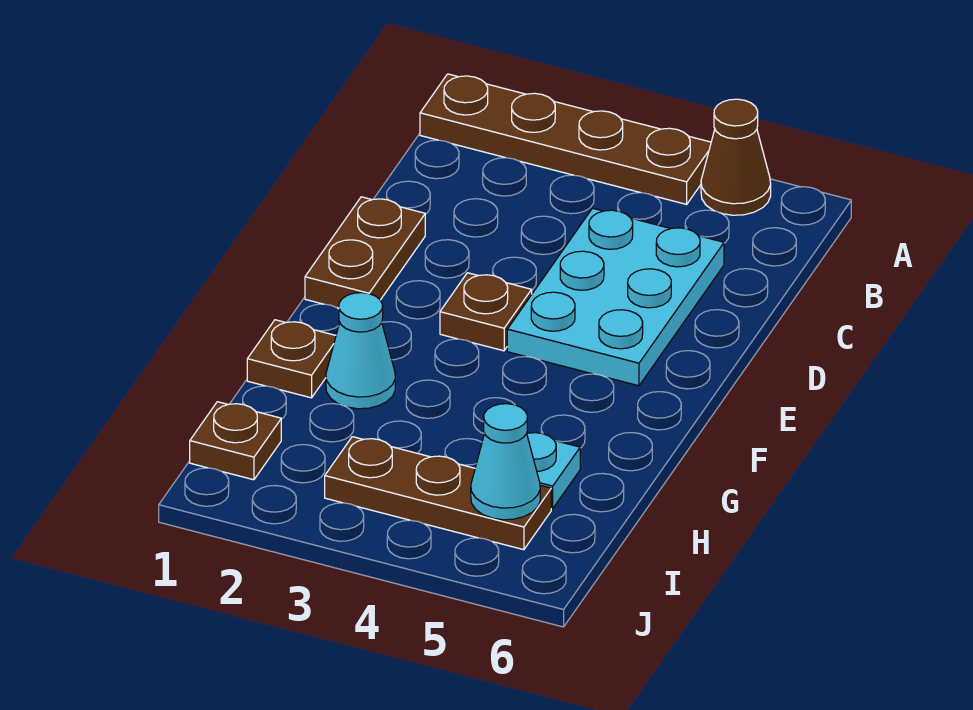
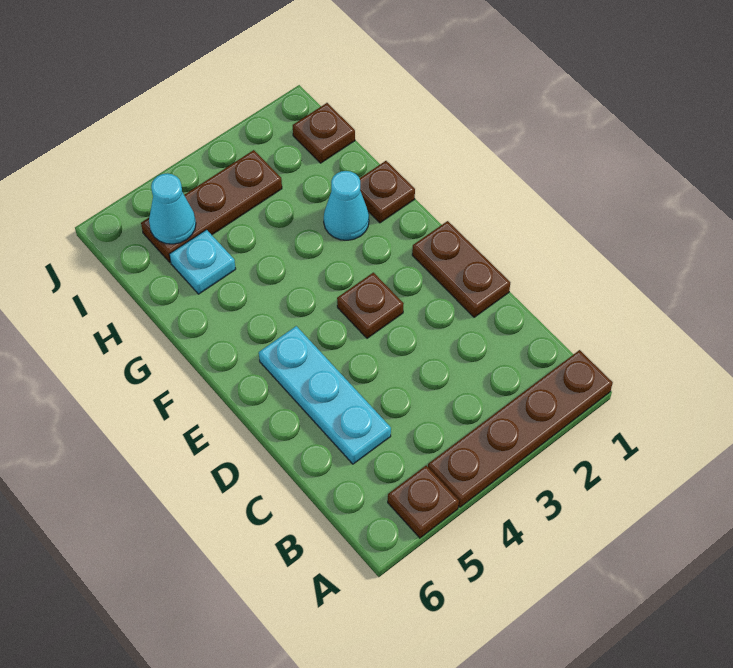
brown 1x1 cone [701,99,771,215] -> brown 1x1 plate [388,466,459,538]
cyan 2x3 plate [507,208,724,386] -> cyan 1x3 plate [259,326,391,464]

